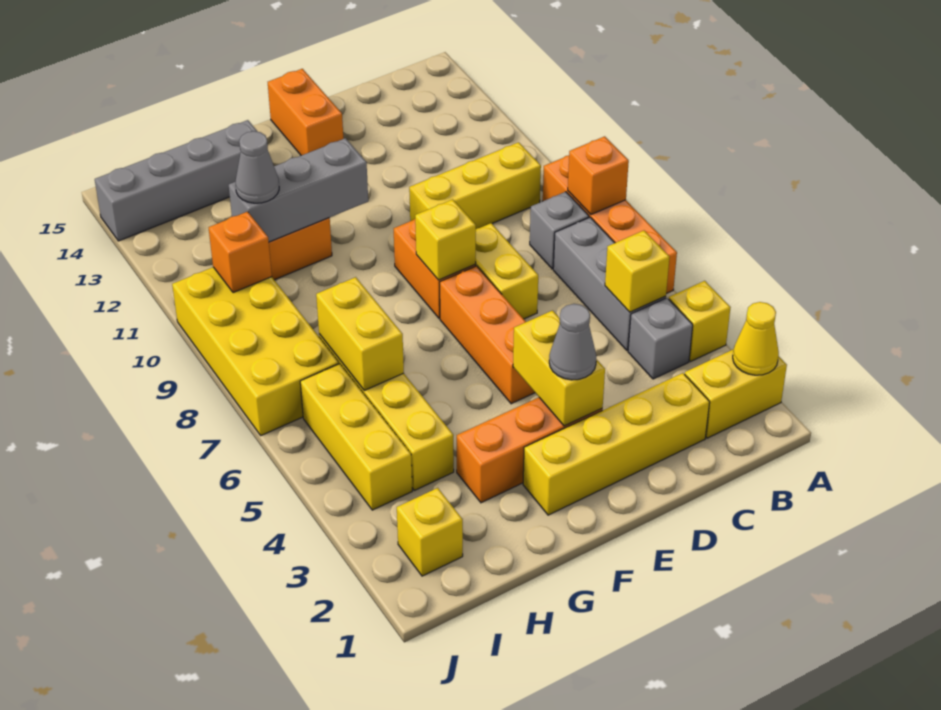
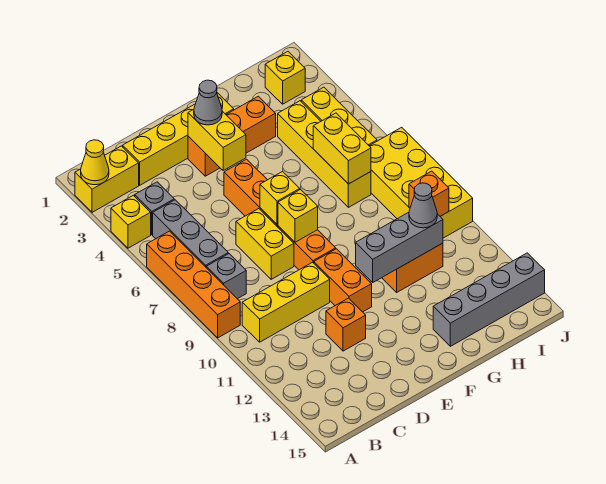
orange 1x1 brick [568,136,629,215] -> orange 1x1 brick moved to [326,298,366,351]
yellow 1x1 brick [605,231,669,312] -> yellow 1x1 brick moved to [260,171,300,224]
orange 1x2 brick [268,69,343,155] -> orange 1x2 brick moved to [314,249,372,312]

